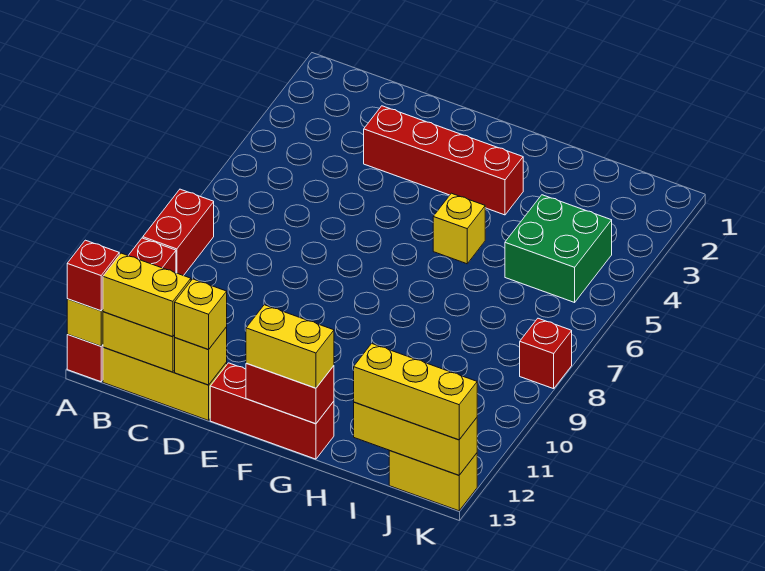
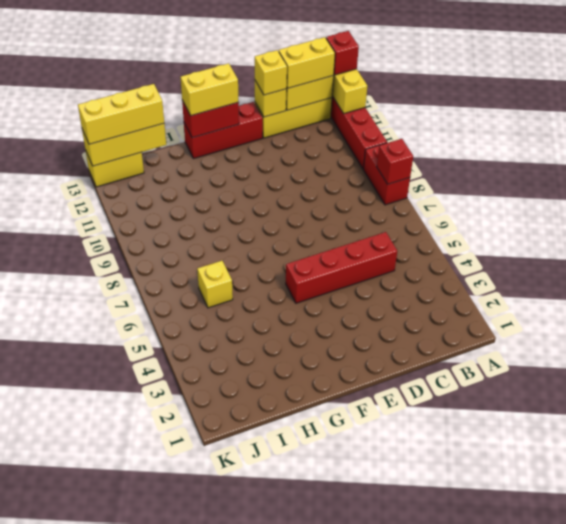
red 1x4 brick [364,106,523,215] -> red 1x4 brick moved to [286,232,397,303]
yellow 1x1 brick [433,193,485,264] -> yellow 1x1 brick moved to [197,261,233,308]
green 2x2 brick [505,195,612,302] -> none
red 1x1 brick [520,318,572,389] -> red 1x1 brick moved to [377,139,413,184]

